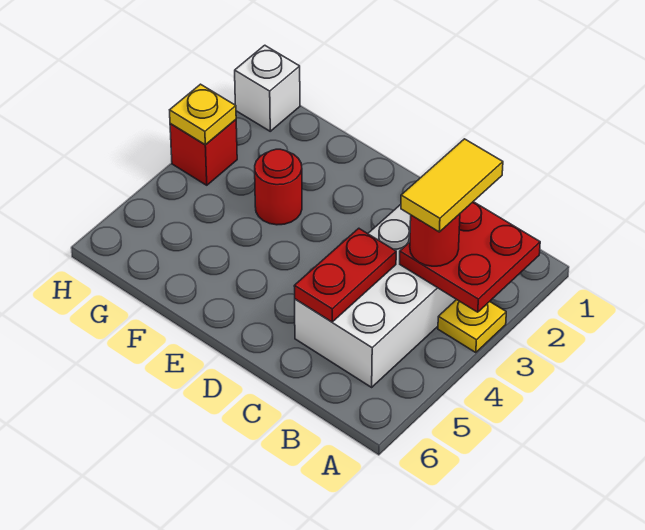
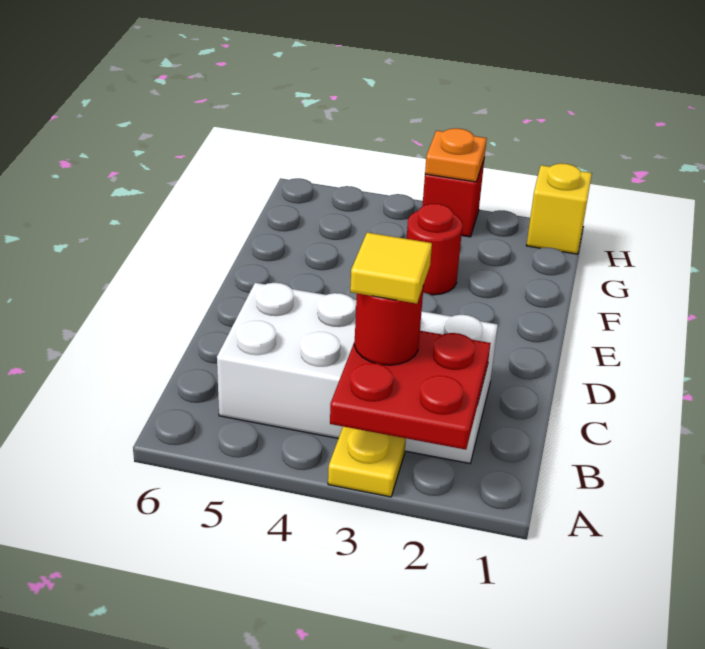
yellow 1x2 tile [401,139,503,232] -> yellow 1x1 tile [350,233,432,304]
red 1x2 plate [294,228,396,322] -> none
white 1x1 brick [235,45,300,131] -> yellow 1x1 brick [526,164,592,254]
yellow 1x1 plate [170,84,236,145] -> orange 1x1 plate [425,128,487,182]

